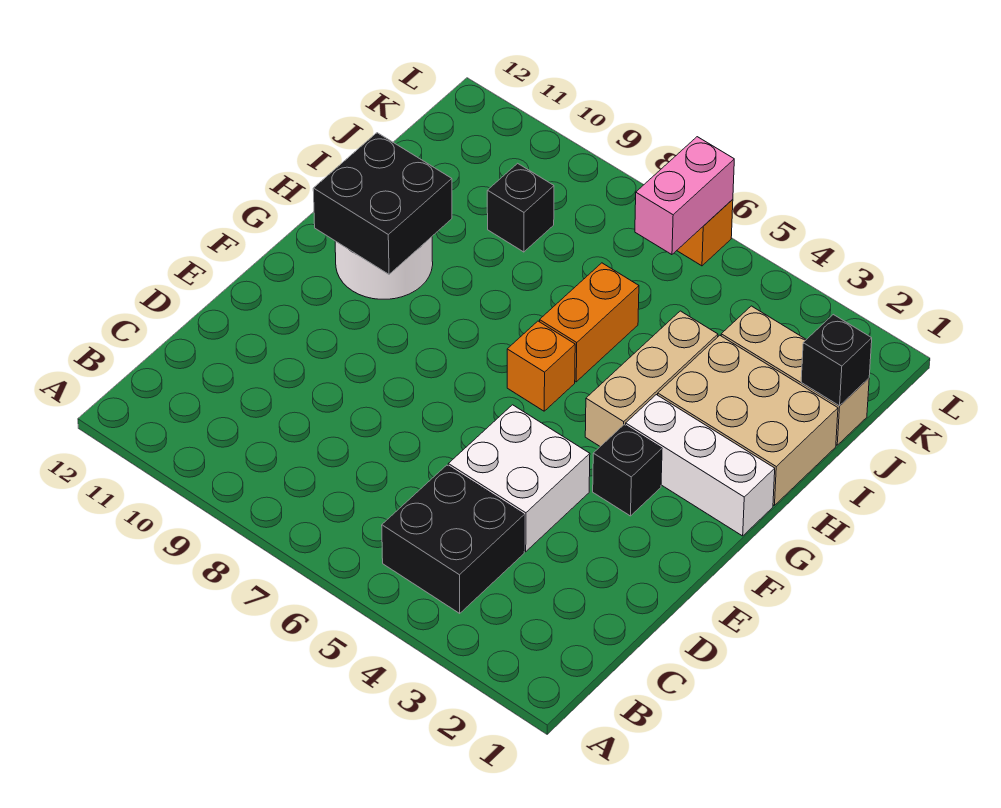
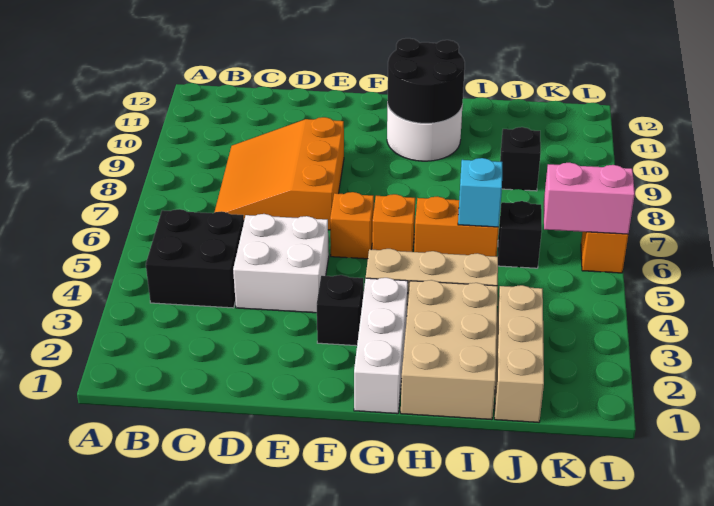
none -> orange 3x3 slope [215,117,344,230]
none -> orange 1x1 brick [330,192,374,259]
black 2x2 brick [313,133,452,274] -> black 2x2 round brick [388,38,465,123]
none -> cyan 1x1 brick [458,158,502,227]
black 1x1 brick [801,315,872,406] -> black 1x1 brick moved to [498,201,542,268]

